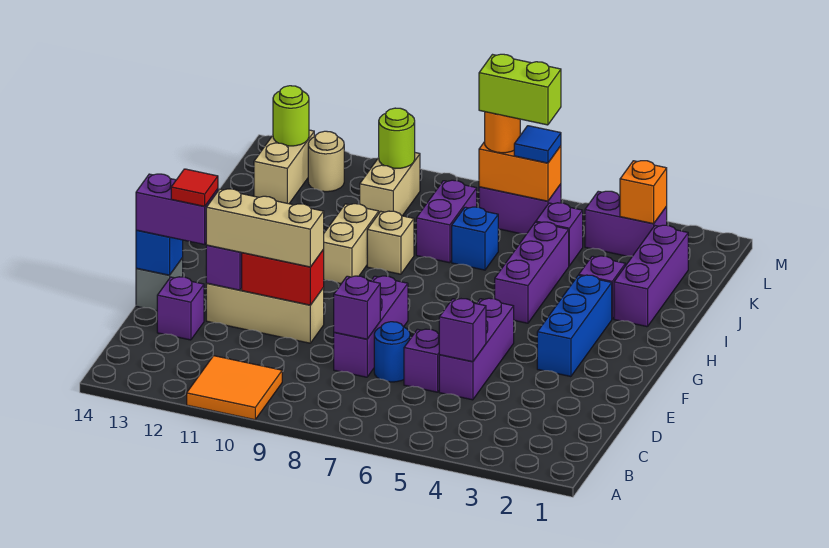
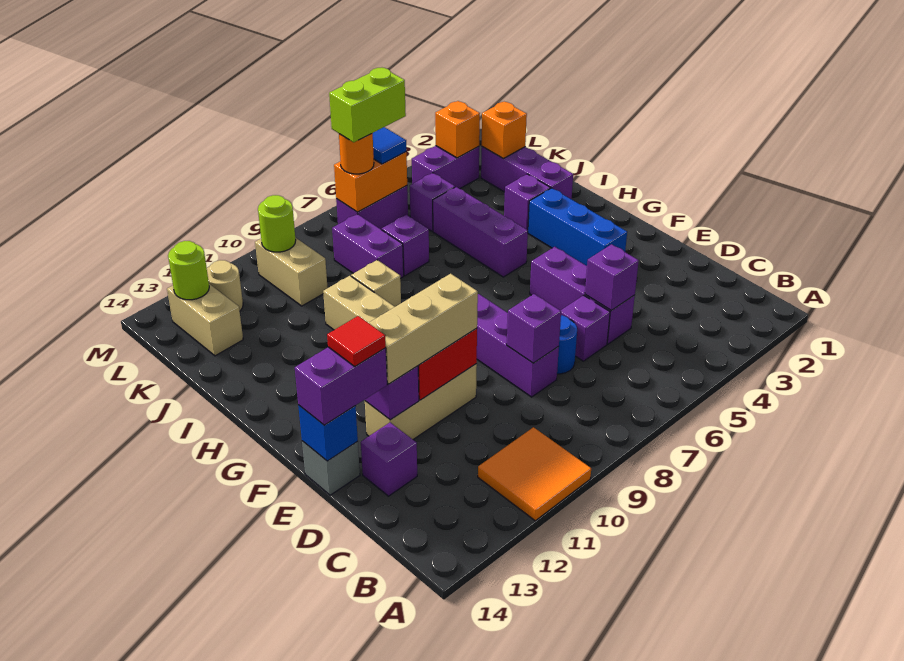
blue 1x1 brick [452,207,498,270] -> purple 1x1 brick [382,215,429,276]
none -> orange 1x1 brick [482,102,527,159]

